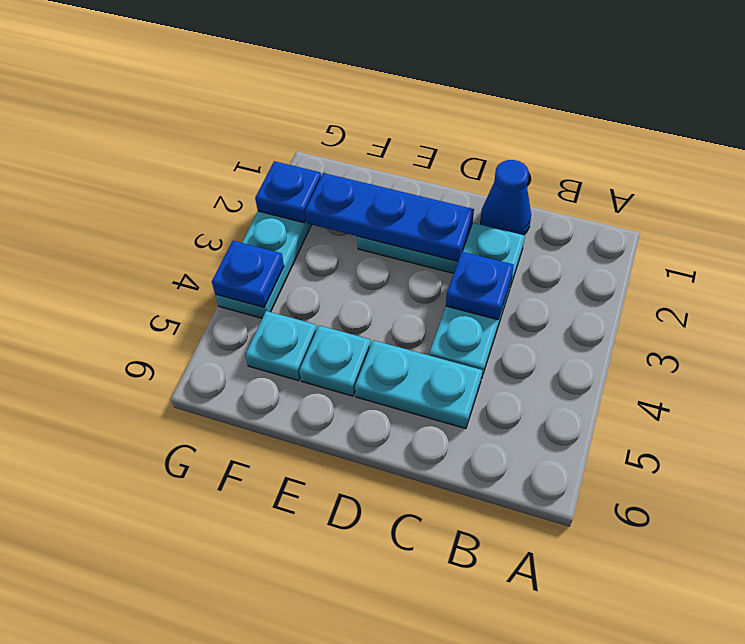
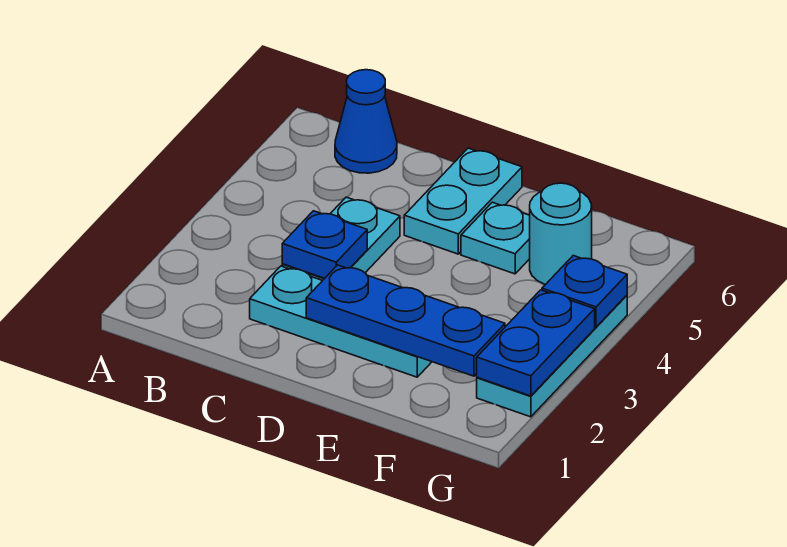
blue 1x1 cone [480,160,531,235] -> blue 1x1 cone moved to [335,70,397,173]
cyan 1x2 plate [355,340,482,429] -> cyan 1x2 plate turned to [404,148,522,254]
cyan 1x1 plate [245,311,317,381] -> cyan 1x1 round brick [530,183,592,285]
blue 1x1 plate [255,161,321,223] -> blue 1x2 plate [477,290,595,396]

